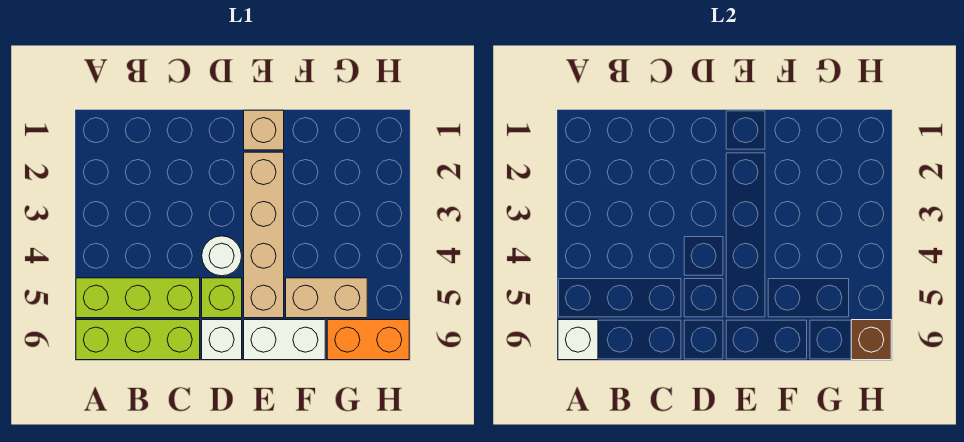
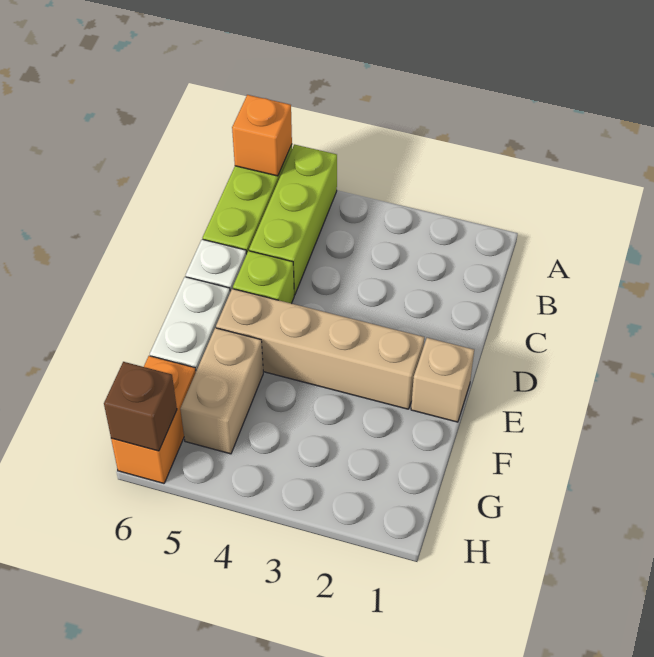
white 1x1 brick [558,320,598,360] -> orange 1x1 brick [232,95,292,176]
white 1x1 round brick [202,236,242,276] -> none

